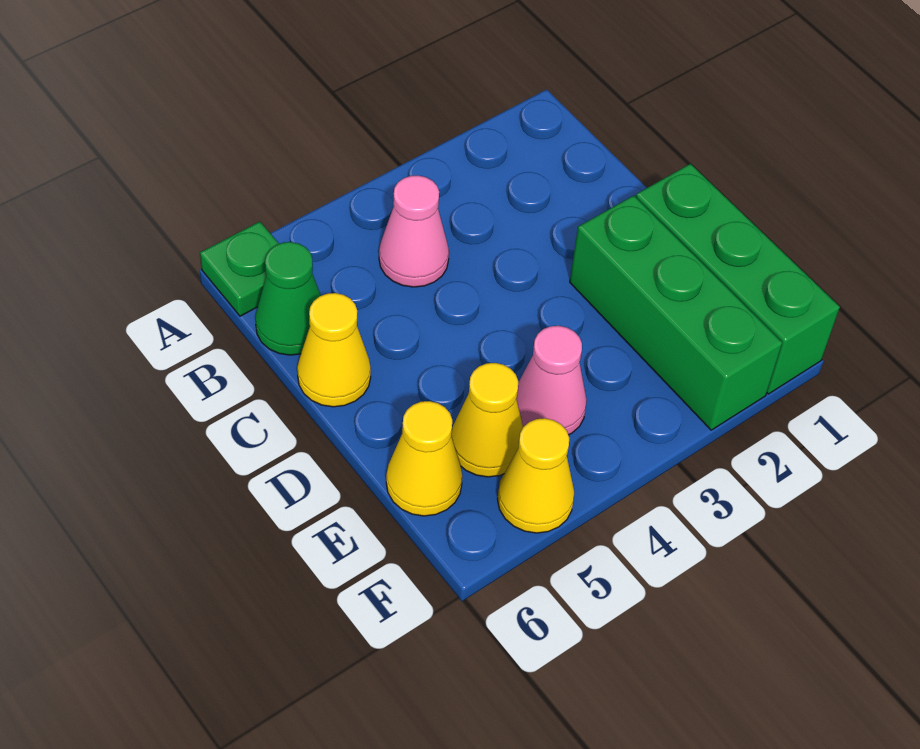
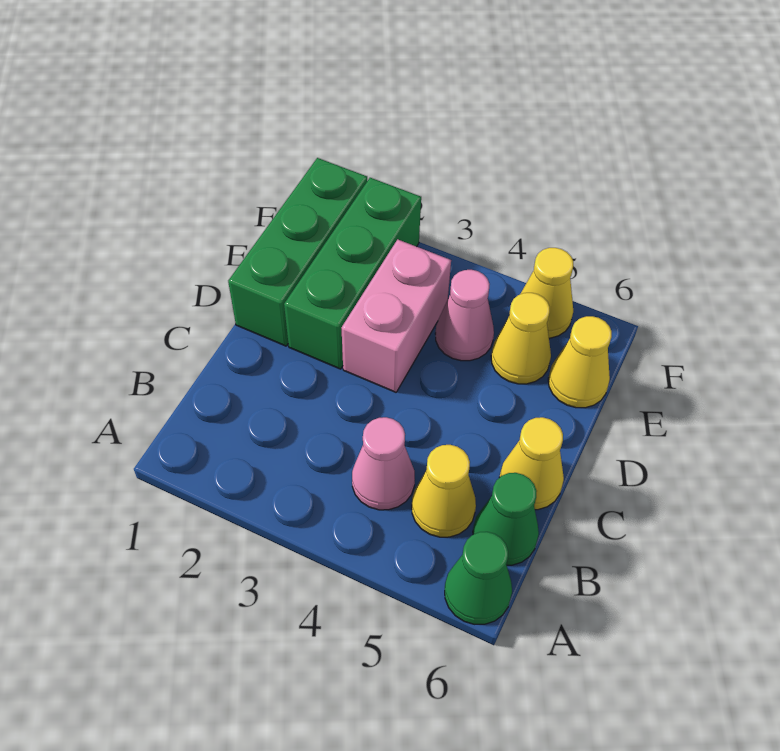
green 1x1 plate [200,222,279,316] -> green 1x1 cone [445,532,512,624]
none -> yellow 1x1 cone [412,445,476,537]
none -> pink 1x2 brick [342,239,451,392]

